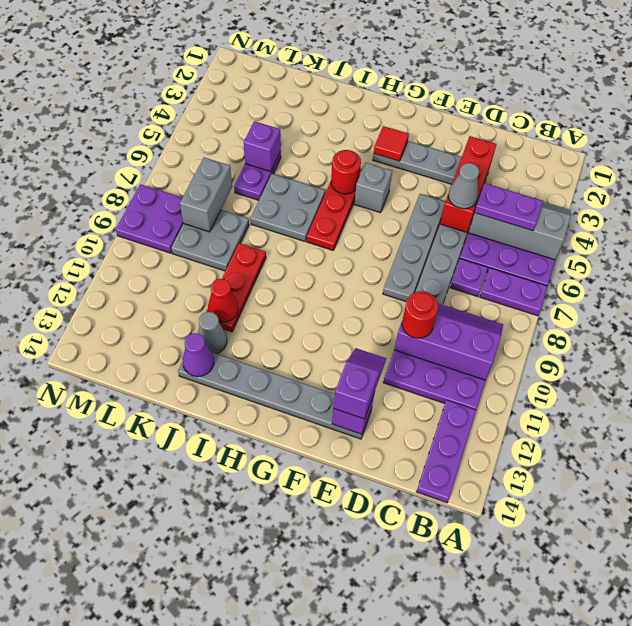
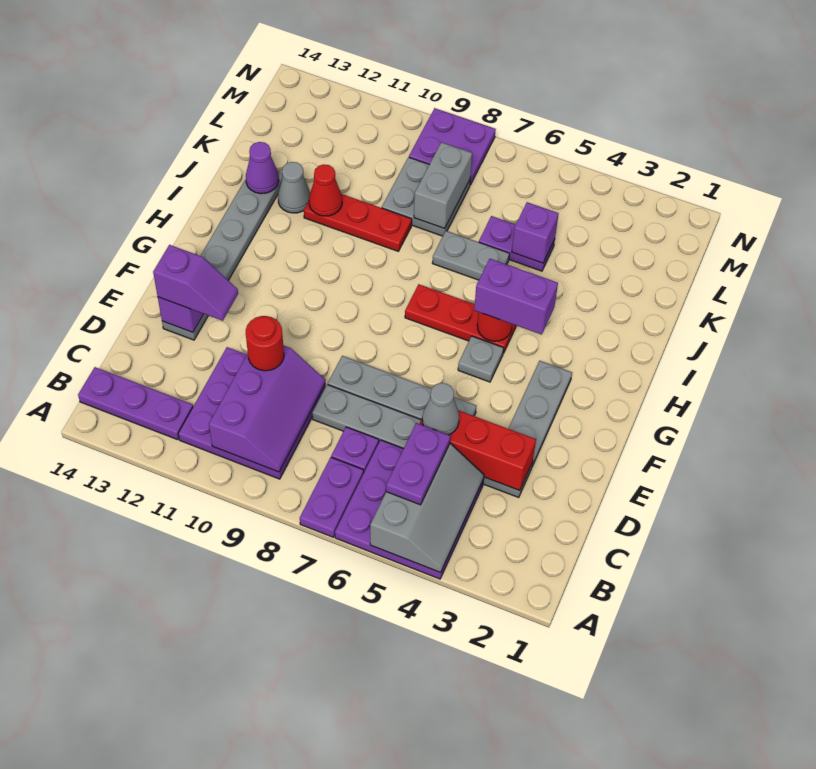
red 1x1 tile [374,126,409,161] -> none
grey 1x1 brick [354,163,392,213] -> grey 1x1 plate [458,336,504,382]
none -> purple 1x2 brick [474,259,558,335]
grey 2x2 plate [251,174,325,241] -> grey 1x2 plate [433,231,509,280]
grey 1x2 brick [180,158,232,232] -> grey 1x2 brick turned to [414,142,472,229]

